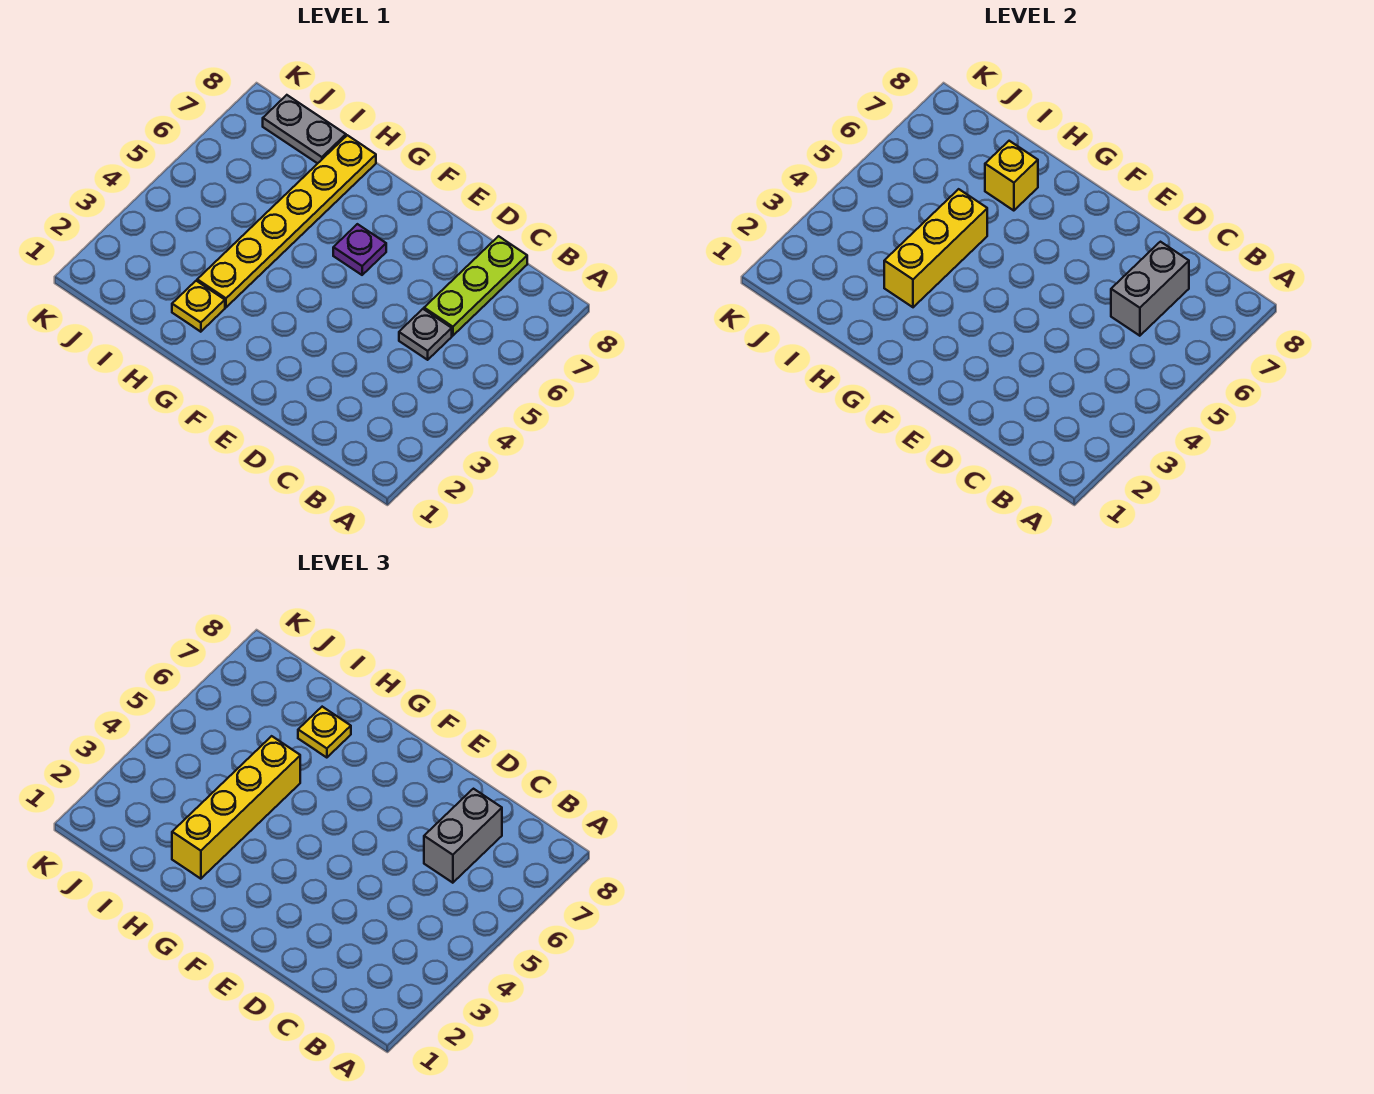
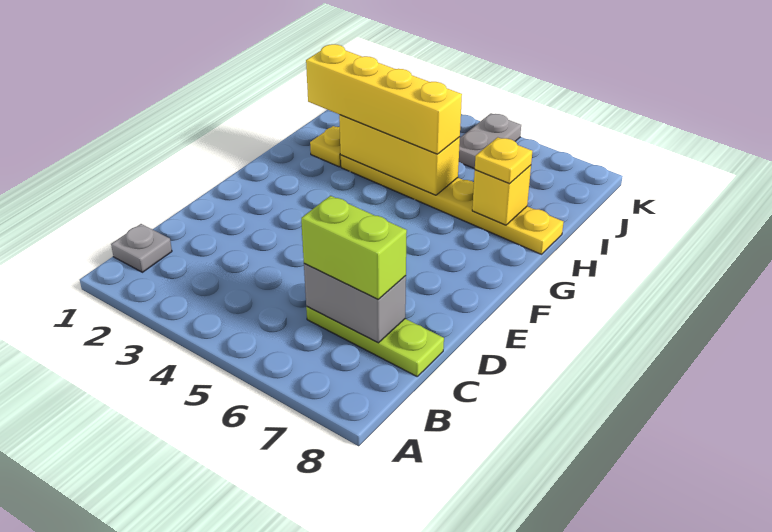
grey 1x1 plate [399,309,452,360] -> grey 1x1 plate moved to [111,224,172,272]
grey 1x2 brick [424,789,502,883] -> lime 1x2 brick [301,196,407,299]
purple 1x1 plate [333,224,386,275] -> none
grey 1x2 plate [263,95,346,163] -> grey 1x2 plate moved to [459,113,521,169]

